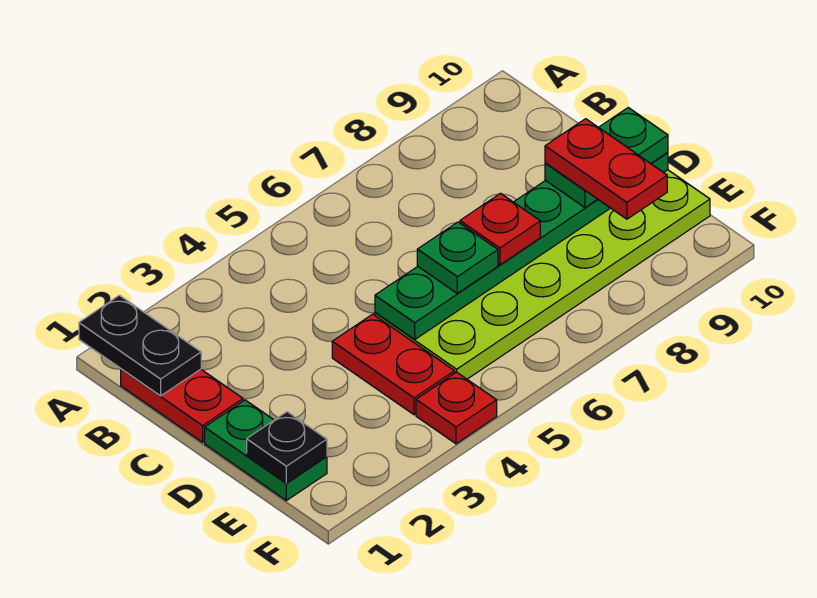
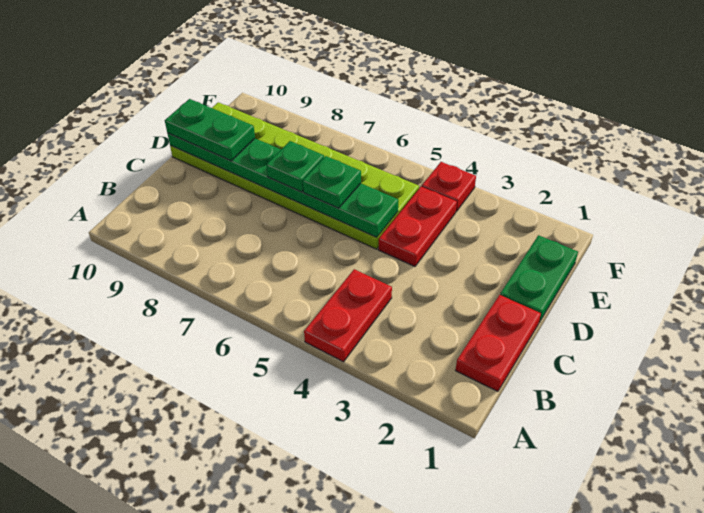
black 1x2 plate [79,295,201,396] -> none
red 1x1 plate [460,193,540,265] -> green 1x1 plate [266,141,324,192]
red 1x2 plate [545,119,667,219] -> red 1x2 plate moved to [304,269,392,362]
black 1x1 plate [247,412,327,483] -> none

